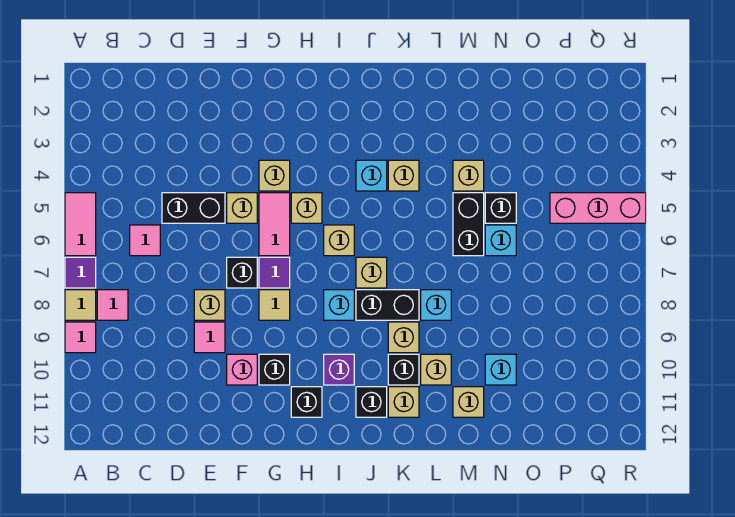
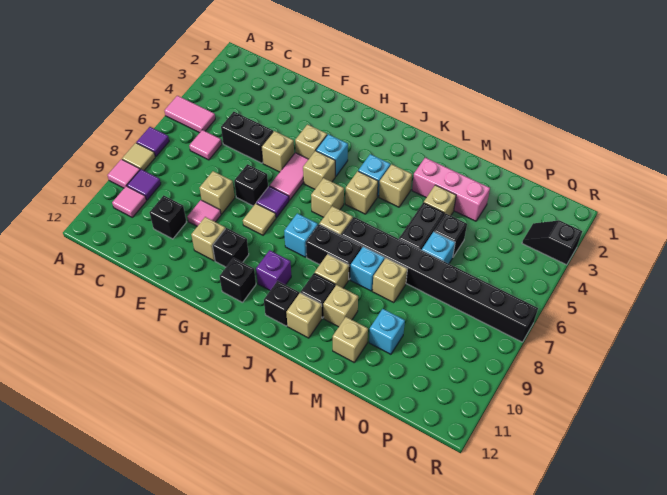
pink 1x2 tile [65,193,96,256] -> pink 1x2 tile turned to [164,96,215,133]
pink 1x1 tile [97,290,128,320] -> pink 1x1 tile moved to [112,186,146,217]
none -> purple 1x1 tile [127,169,161,200]
none -> black 1x1 brick [150,195,186,239]
pink 1x1 brick [227,354,257,385] -> tan 1x1 brick [191,217,225,261]
none -> cyan 1x1 brick [316,134,348,177]
none -> tan 1x1 brick [345,171,378,214]
none -> black 1x8 brick [341,217,538,342]
none -> tan 1x1 brick [372,258,407,303]
pink 1x3 brick [550,193,646,223] -> pink 1x3 brick moved to [412,158,490,221]
none -> black 1x2 slope [522,220,582,265]

